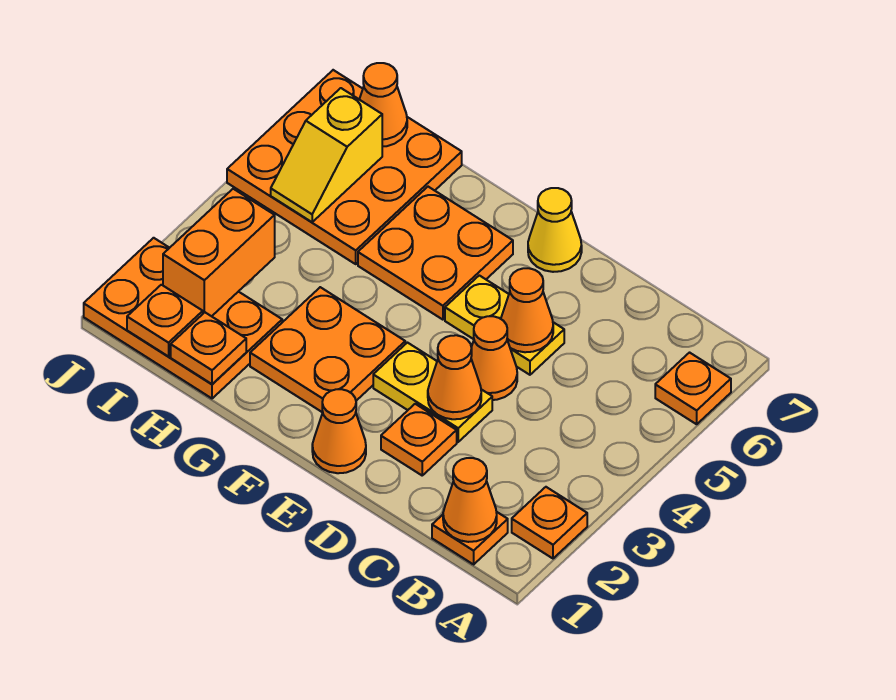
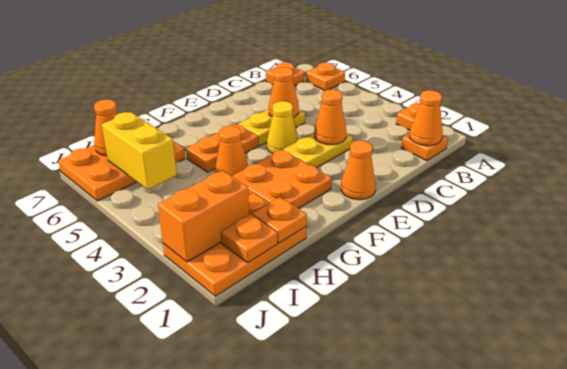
orange 1x1 plate [381,404,457,475] -> orange 1x1 plate moved to [266,62,304,86]
orange 1x1 cone [471,316,517,400] -> orange 1x1 cone moved to [215,126,248,176]
yellow 1x1 cone [528,188,582,272] -> yellow 1x1 cone moved to [267,101,298,154]
orange 2x2 plate [358,187,513,320] -> orange 1x2 plate [186,124,258,172]
orange 3x3 plate [227,70,462,264] -> orange 2x3 plate [58,141,185,201]
orange 1x2 brick [163,189,275,316] -> orange 1x2 brick turned to [158,171,249,262]
yellow 1x2 slope [271,88,382,222] -> yellow 1x2 brick [102,112,177,189]

